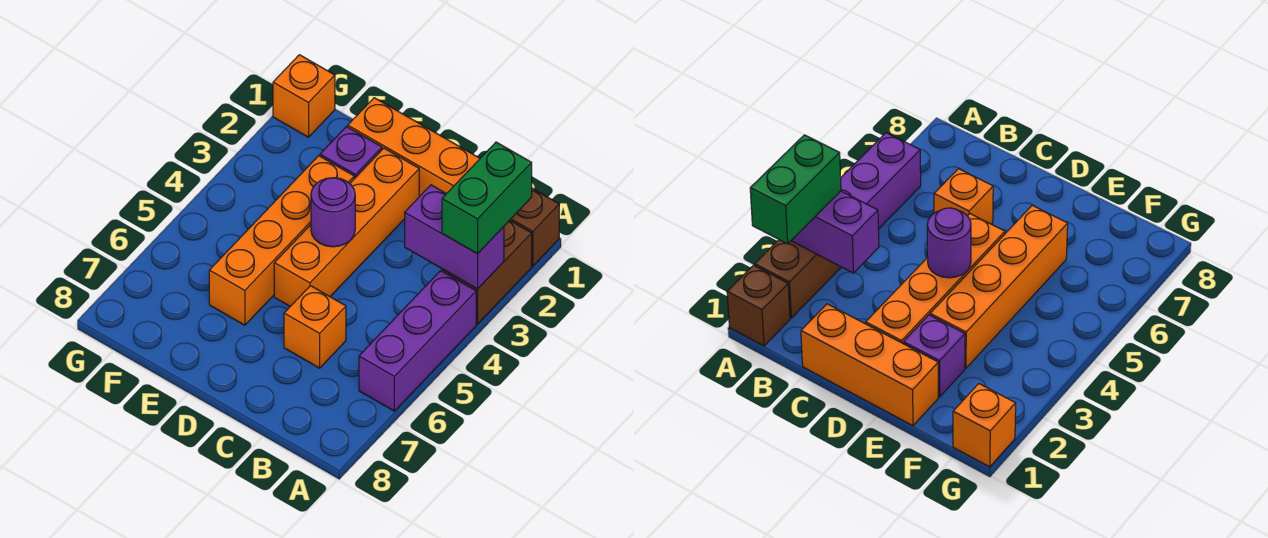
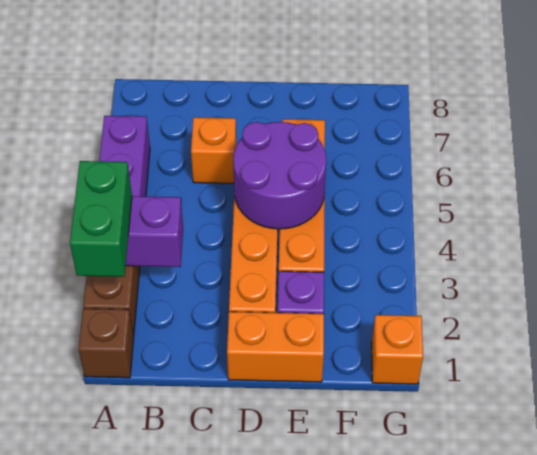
orange 1x3 brick [348,98,480,197] -> orange 1x2 brick [227,312,324,382]
purple 1x1 round brick [311,178,355,247] -> purple 2x2 round brick [233,122,326,229]

